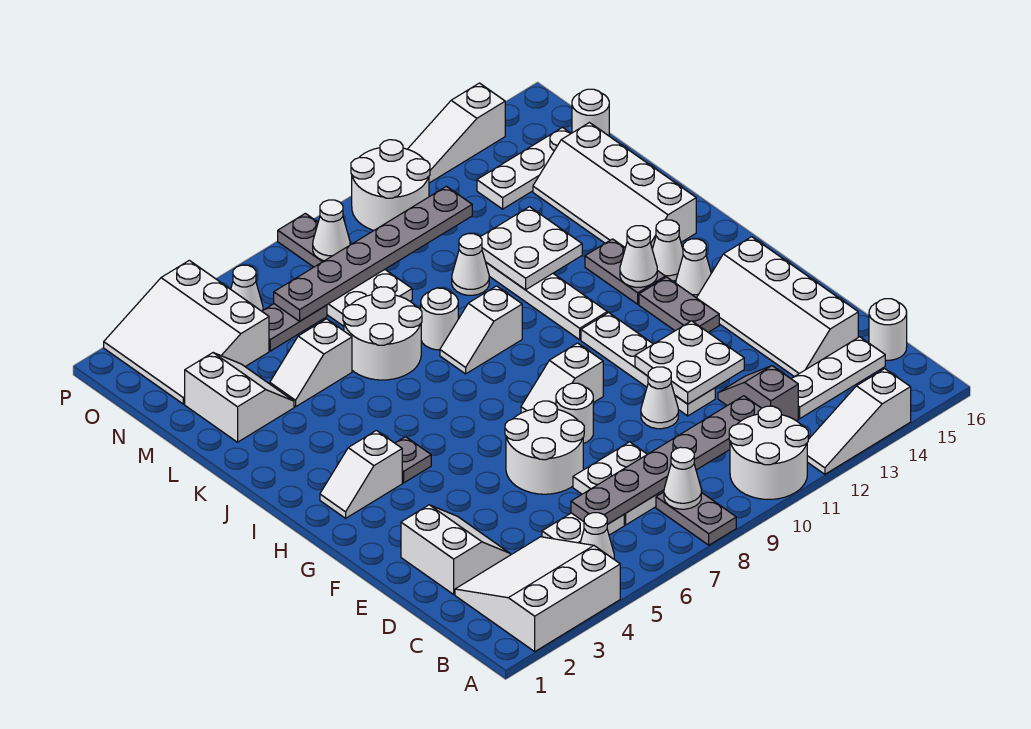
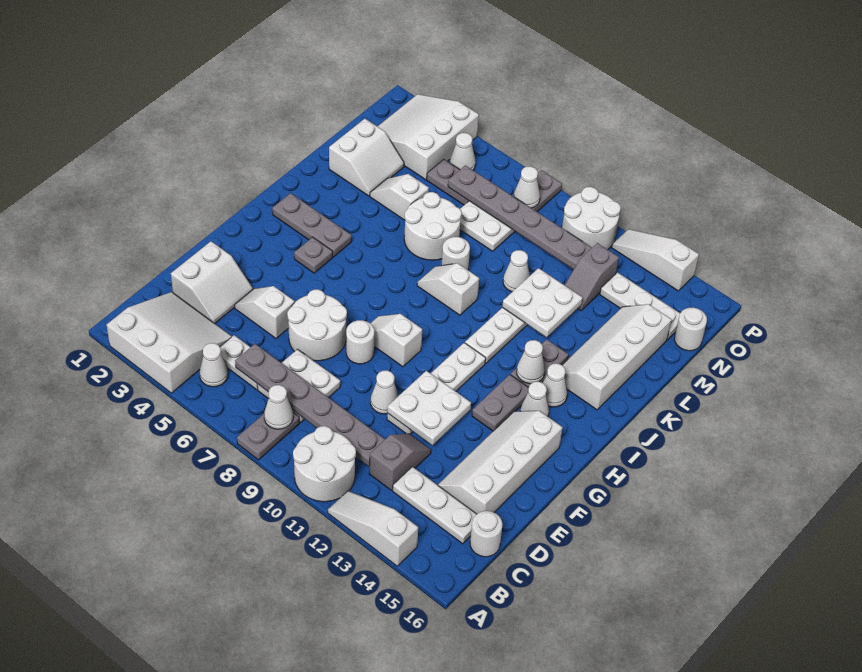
white 1x2 slope [320,431,402,518] -> white 1x2 slope moved to [235,286,295,338]
none -> grey 1x3 plate [272,193,352,257]
none -> grey 1x2 slope [565,243,619,310]

